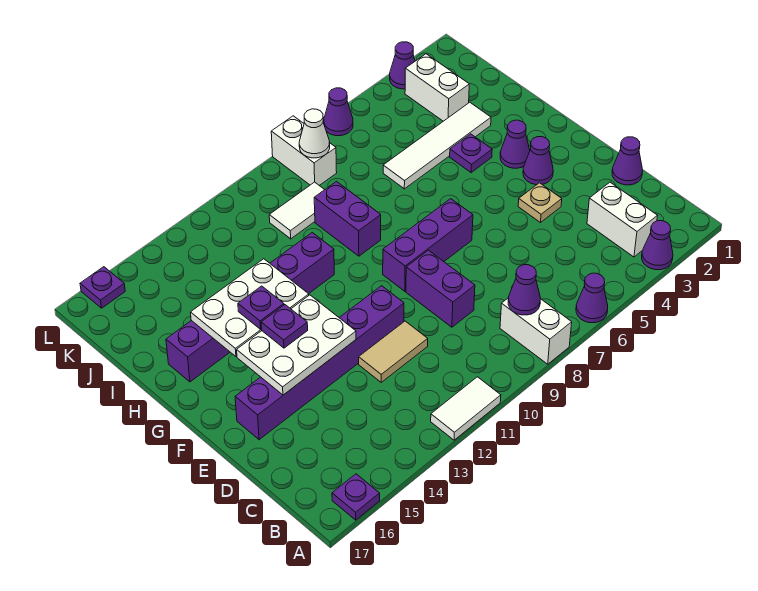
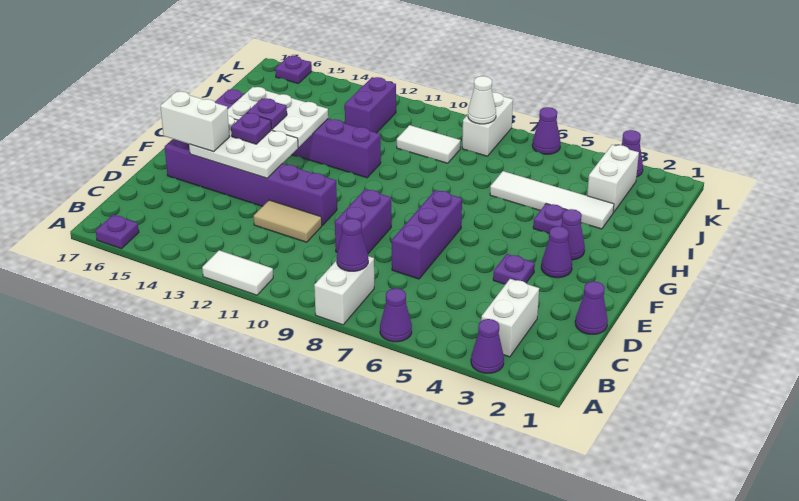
tan 1x1 plate [518,183,562,223] -> purple 1x1 plate [493,254,535,284]
none -> white 1x2 brick [160,92,229,152]
purple 1x3 brick [383,199,473,291] -> purple 1x3 brick turned to [392,190,462,279]
purple 1x2 brick [314,181,381,256] -> purple 1x2 brick moved to [344,77,396,133]

